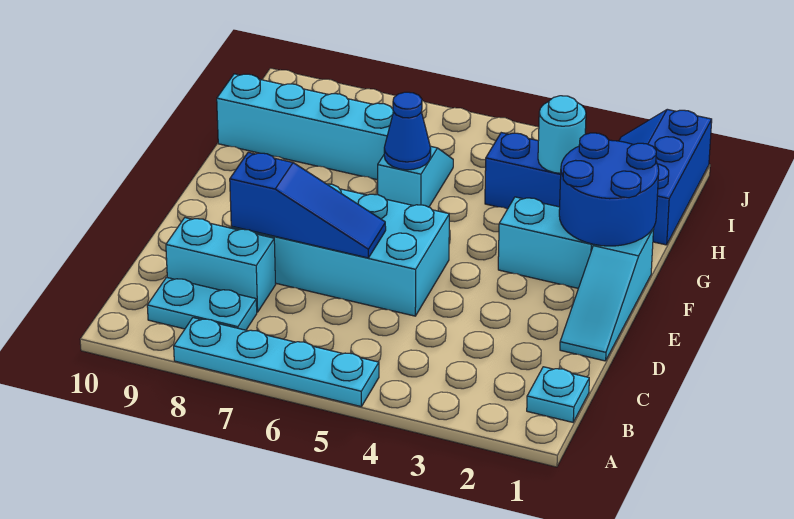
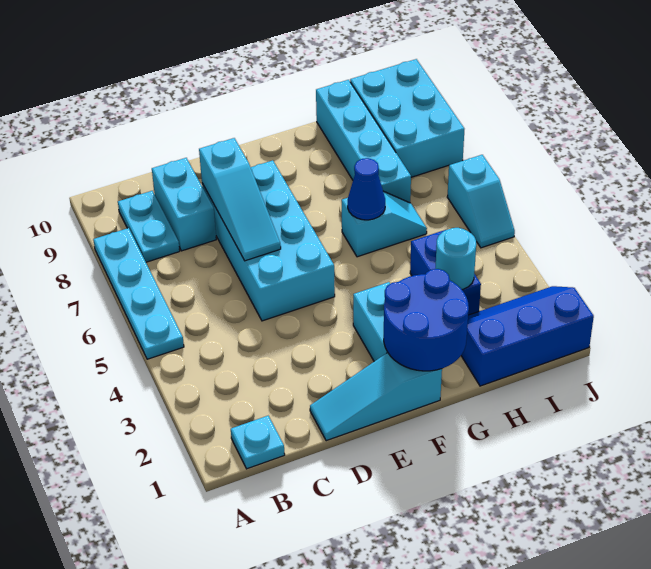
blue 1x3 slope [230,152,386,258] -> cyan 1x3 slope [199,138,281,261]
none -> cyan 2x3 brick [350,59,464,177]
none -> cyan 1x2 slope [447,155,515,248]

